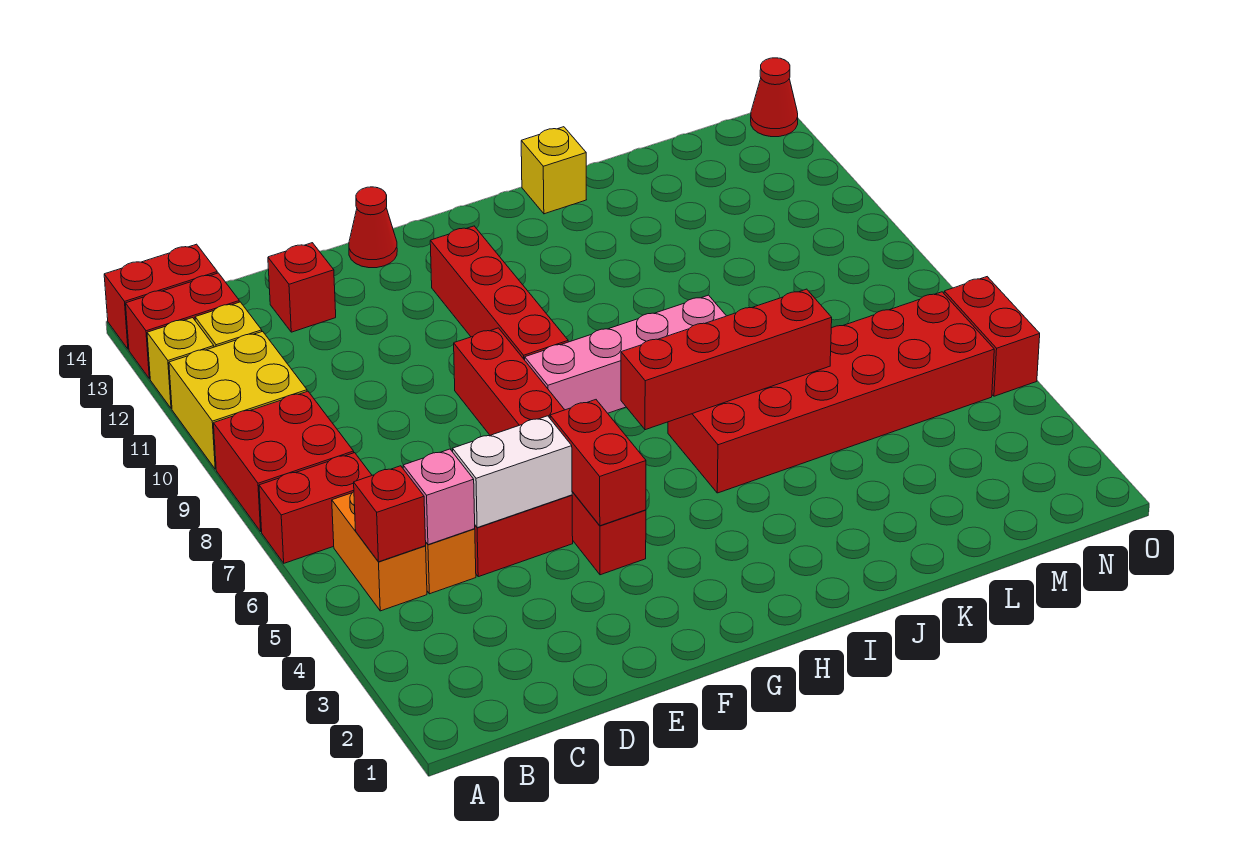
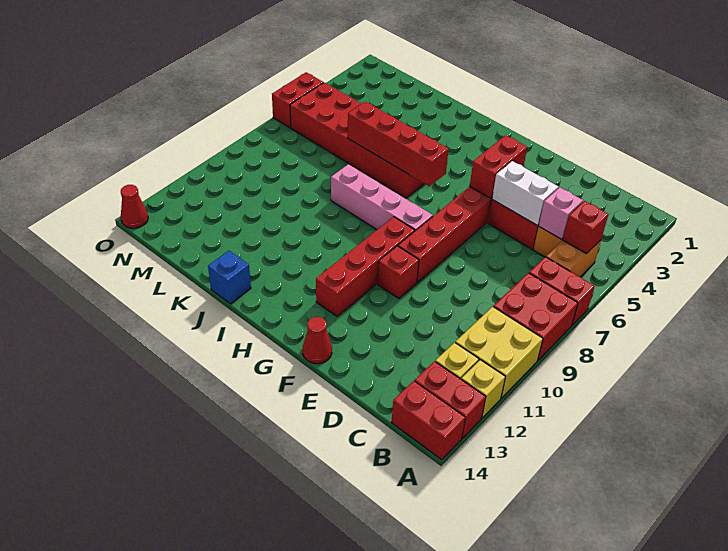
red 1x1 brick [268,243,336,332] -> red 1x1 brick moved to [378,246,419,299]
yellow 1x1 brick [521,127,586,214] -> blue 1x1 brick [208,251,251,304]

